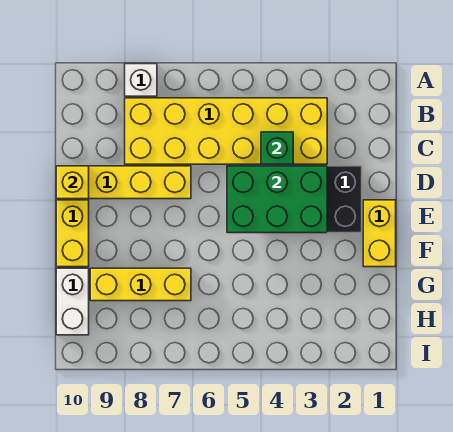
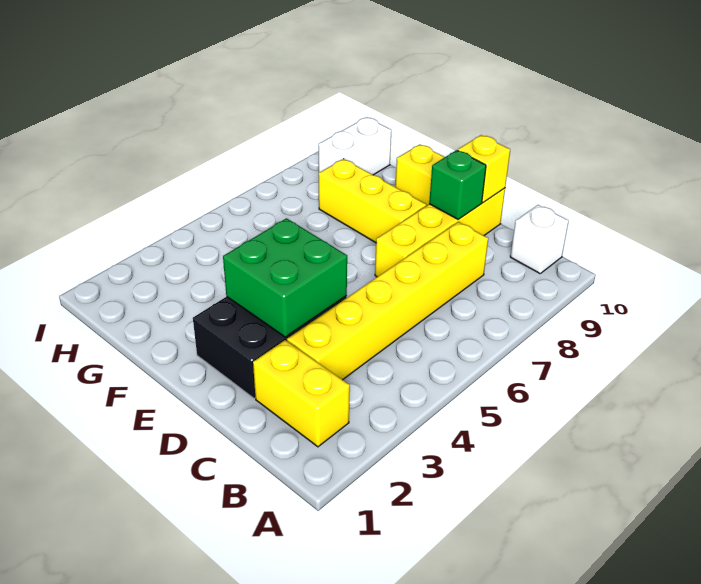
white 1x1 brick [125,64,157,96] -> white 1x1 brick moved to [510,205,569,273]
yellow 2x6 brick [125,98,327,164] -> yellow 1x6 brick [287,222,488,380]
green 1x1 brick [261,132,293,164] -> green 1x1 brick moved to [429,150,486,219]
green 2x3 brick [227,166,327,233] -> green 2x2 brick [223,218,347,337]
yellow 1x2 brick [363,200,396,267] -> yellow 1x2 brick moved to [253,340,350,447]
yellow 1x3 brick [90,268,191,301] -> yellow 1x3 brick turned to [319,159,426,243]
white 1x2 brick [56,268,89,335] -> white 1x2 brick turned to [319,117,391,175]

